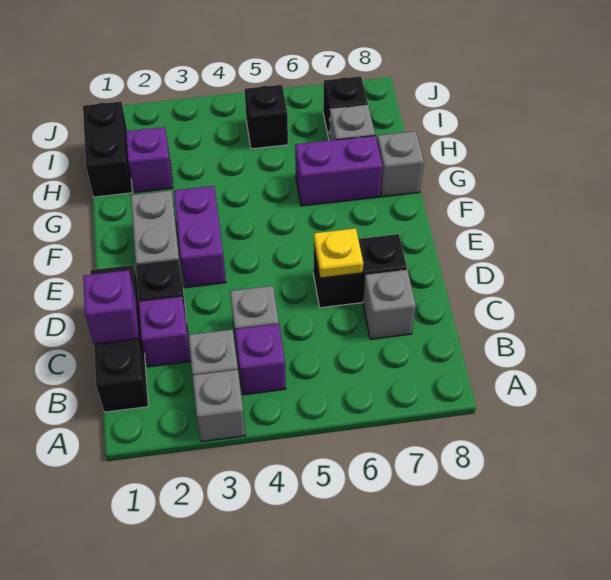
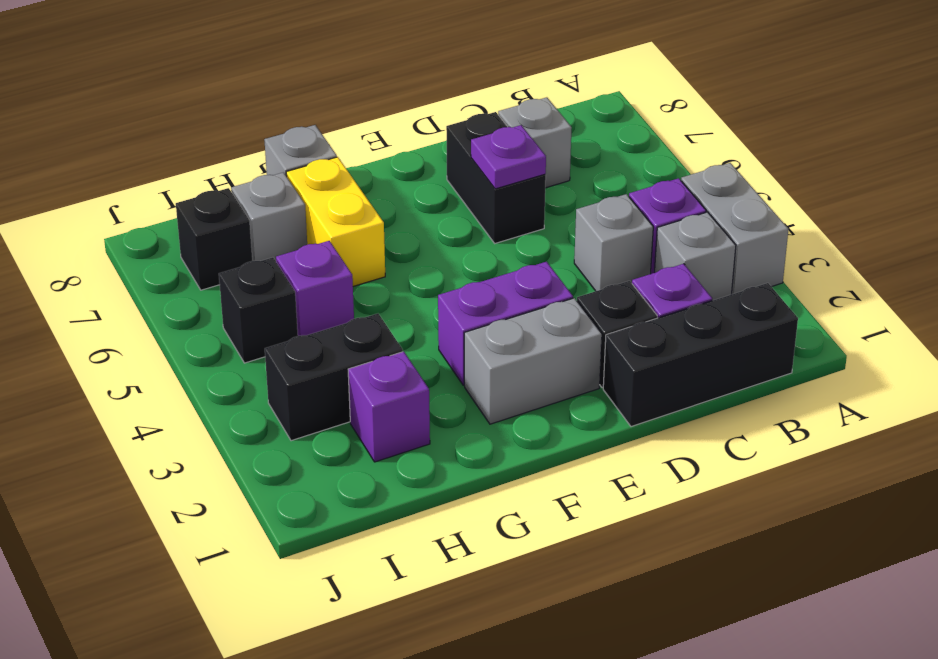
grey 1x1 brick [193,370,246,442] -> grey 1x2 brick [681,163,788,294]
purple 1x1 brick [83,270,139,344] -> purple 1x1 brick moved to [276,241,354,336]
yellow 1x1 plate [314,228,363,278] -> purple 1x1 plate [471,125,546,189]
purple 1x2 brick [295,136,383,206] -> yellow 1x2 brick [286,157,385,286]
black 1x2 brick [83,102,132,197] -> black 1x2 brick moved to [265,314,403,441]

